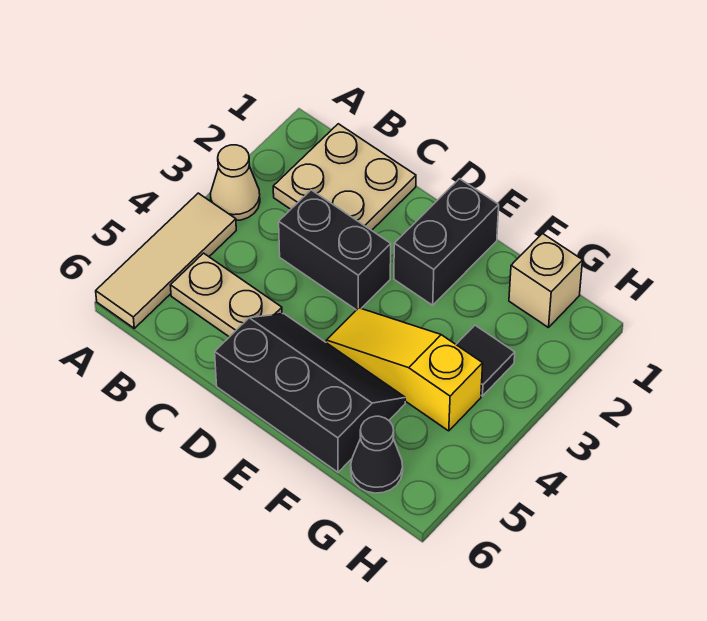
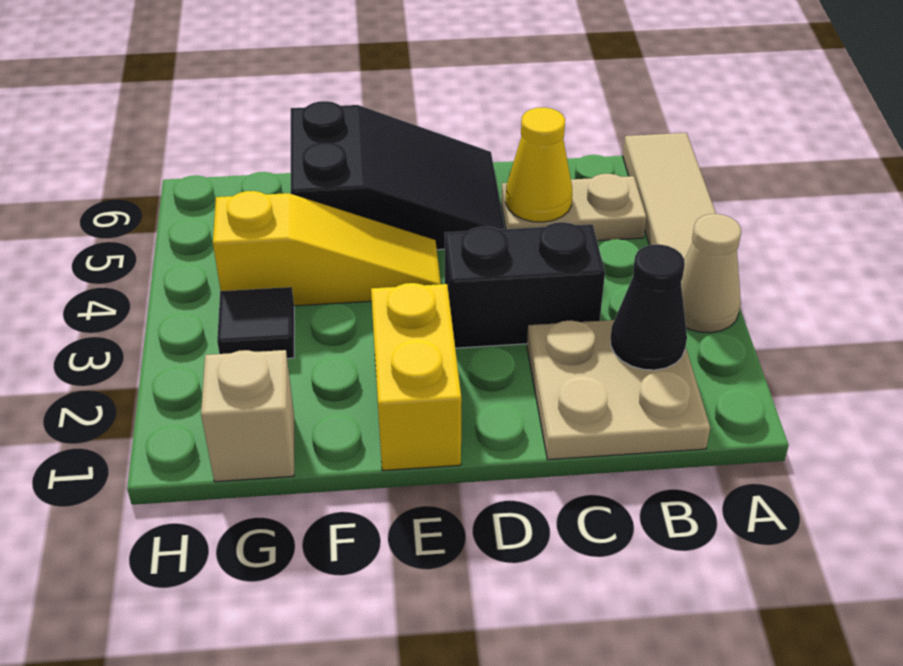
none -> yellow 1x1 cone [506,107,572,222]
black 2x3 slope [215,314,405,472] -> black 2x3 slope turned to [291,101,505,250]
black 1x2 brick [394,179,499,305] -> yellow 1x2 brick [371,283,462,471]
black 1x1 cone [351,416,403,493] -> black 1x1 cone moved to [611,244,687,370]

